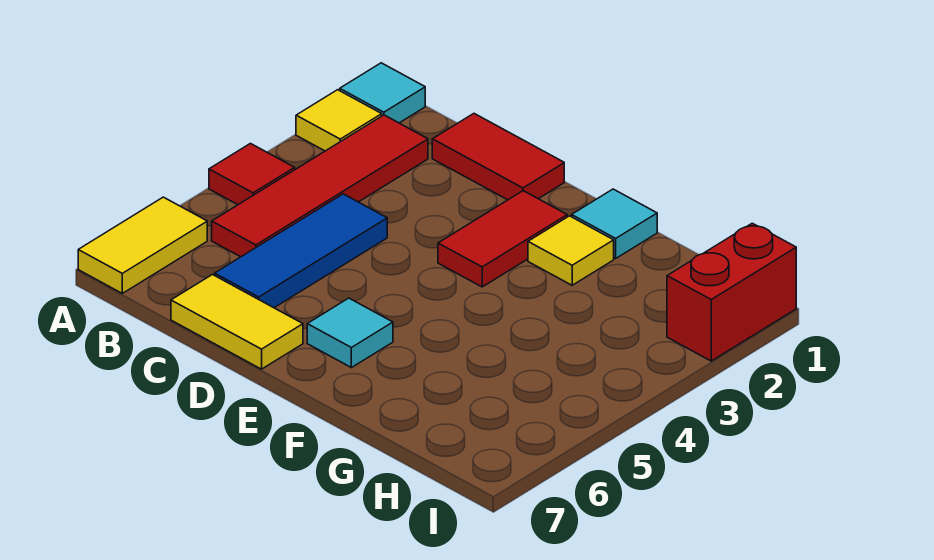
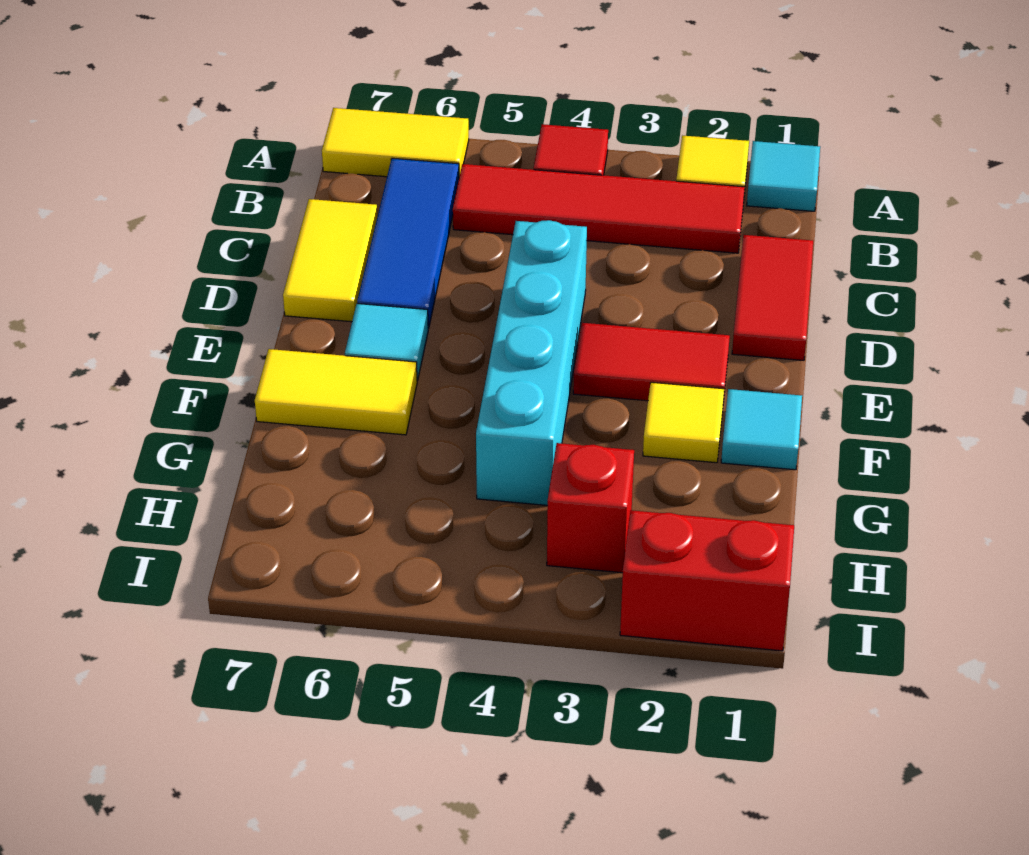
blue 1x3 tile [215,194,387,308] -> blue 1x3 tile turned to [357,158,459,328]
none -> cyan 1x4 brick [476,220,587,505]
none -> yellow 1x2 tile [255,349,417,435]
none -> red 1x1 brick [547,443,634,573]

